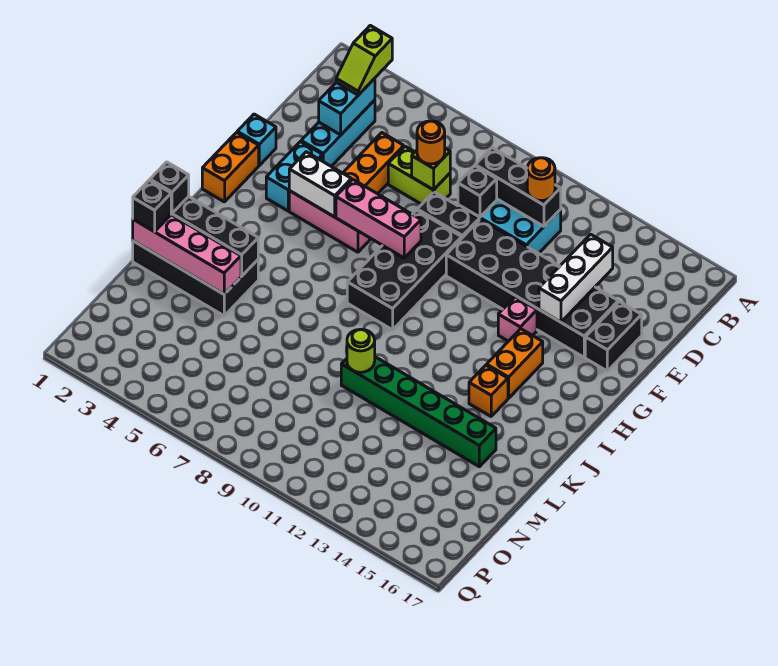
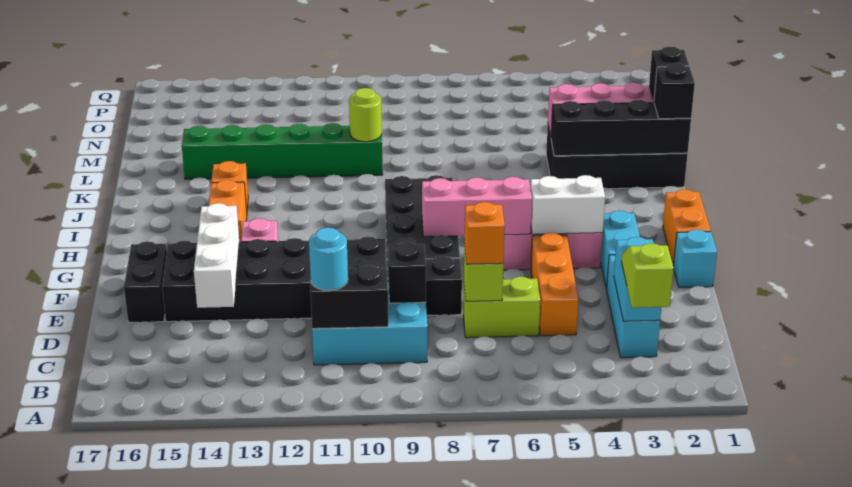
black 1x3 brick [475,148,561,226] -> black 1x2 brick [310,265,388,329]
orange 1x1 round brick [527,158,555,201] -> cyan 1x1 round brick [309,227,348,291]
orange 1x1 round brick [417,121,445,164] -> orange 1x1 brick [464,202,505,264]

